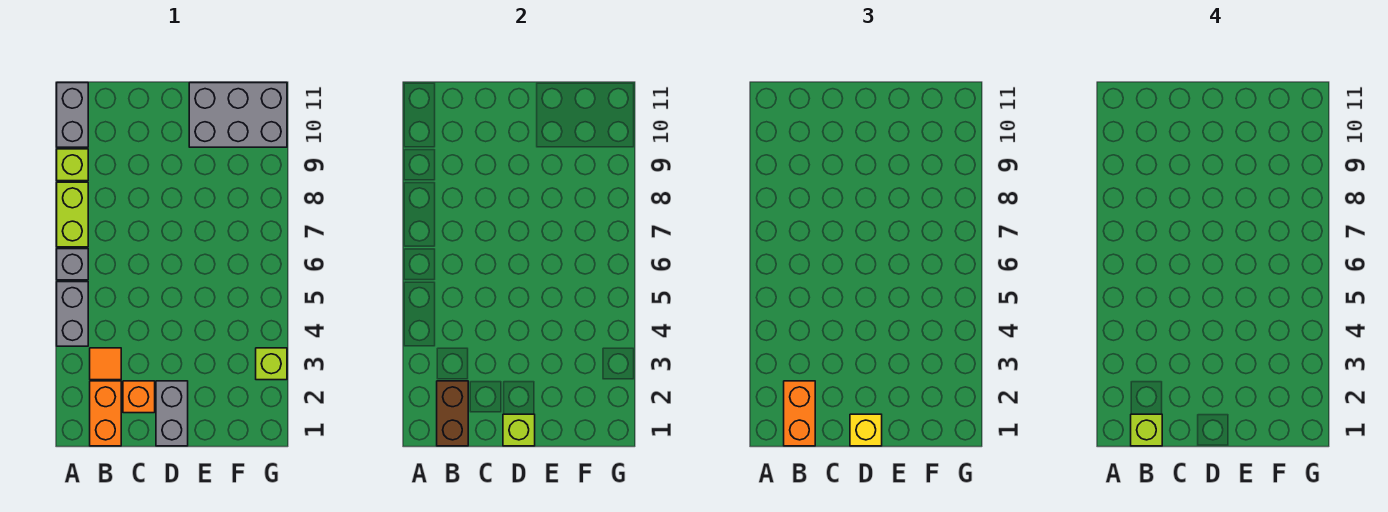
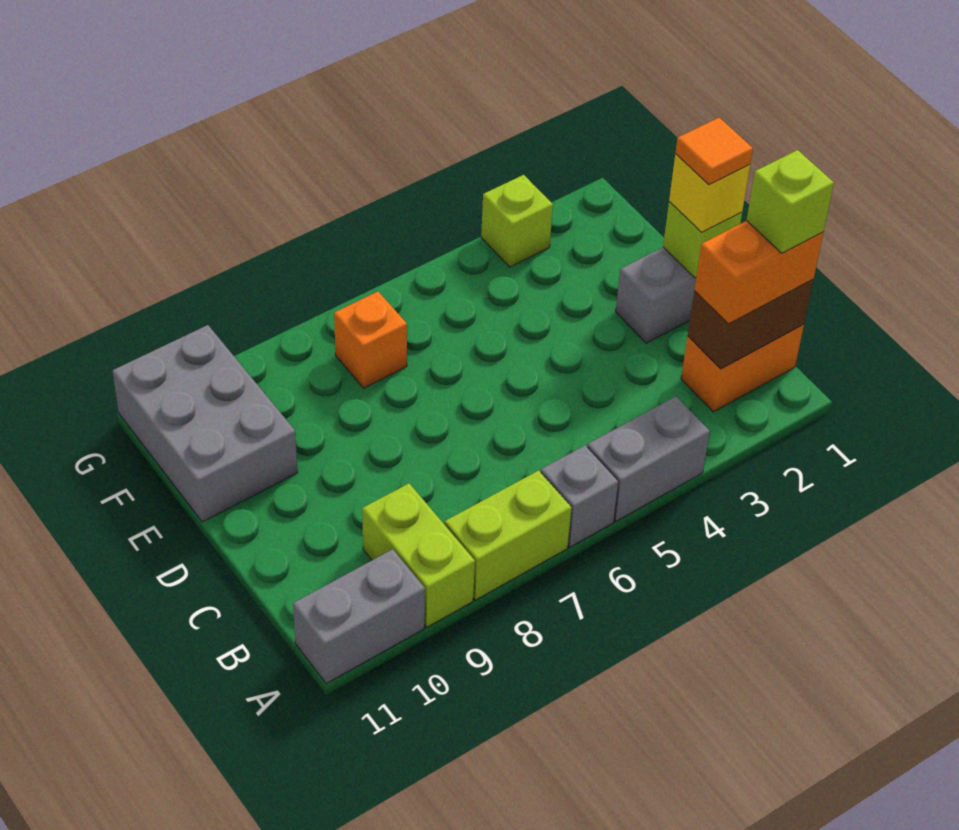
lime 1x1 brick [57,149,88,181] -> lime 1x2 brick [362,484,475,627]
orange 1x1 tile [90,348,121,380] -> orange 1x1 tile moved to [675,118,753,185]
orange 1x1 brick [123,381,155,413] -> orange 1x1 brick moved to [334,292,407,388]

